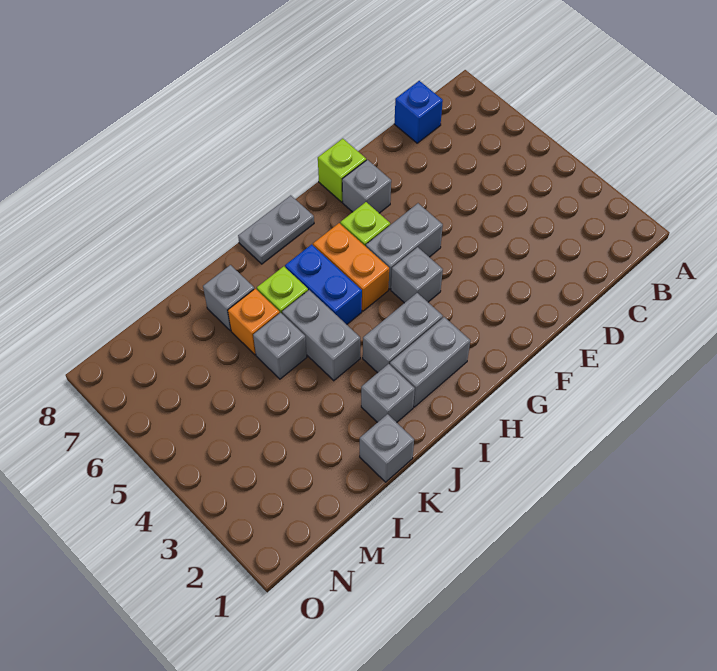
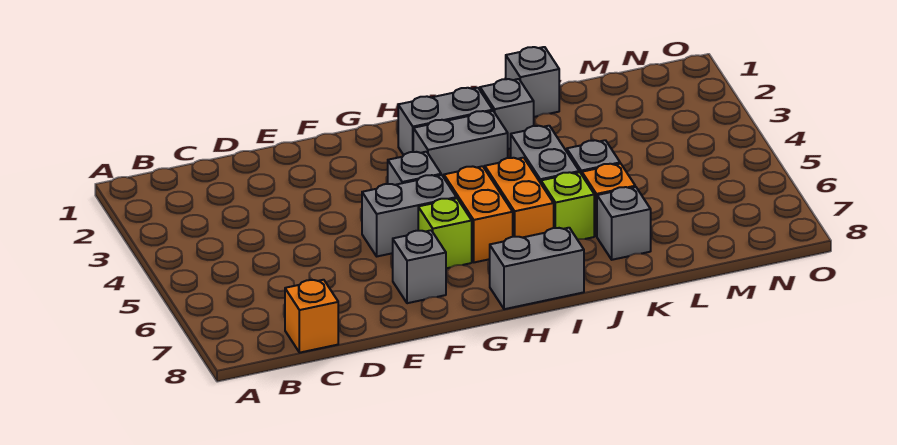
blue 1x1 brick [394,81,443,143] -> orange 1x1 brick [285,280,338,353]
lime 1x1 brick [318,139,366,202] -> none
grey 1x2 plate [238,195,314,264] -> grey 1x2 brick [490,228,584,309]
blue 1x2 brick [285,244,362,324] -> orange 1x2 brick [485,158,554,238]

